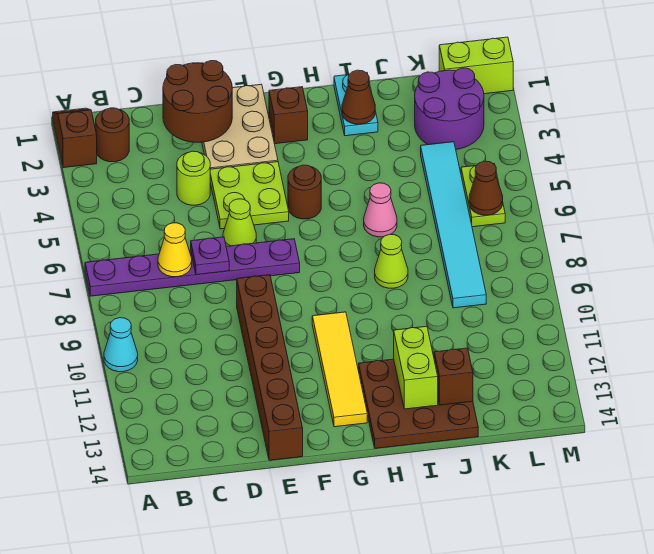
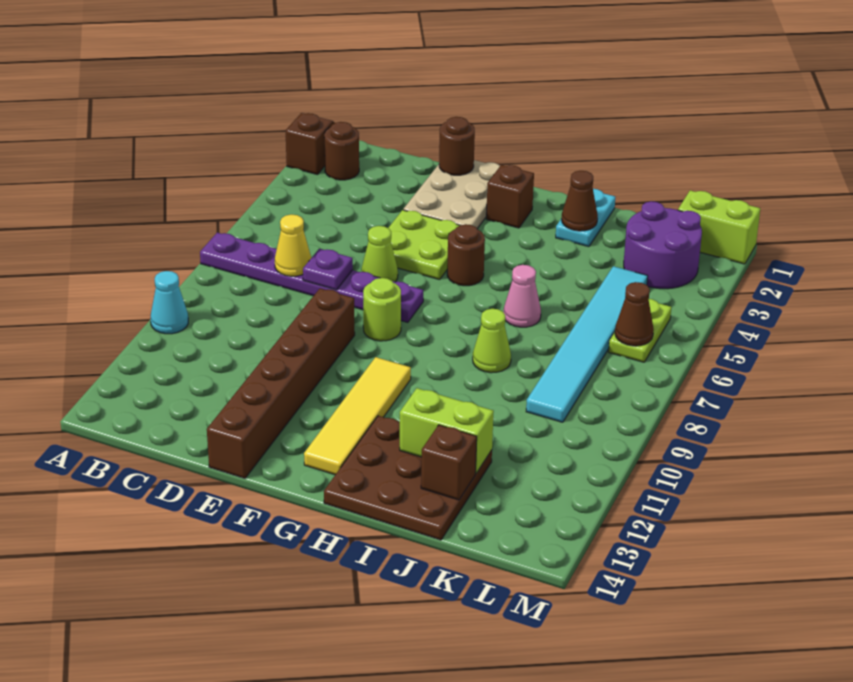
brown 2x2 round brick [163,61,232,142] -> brown 1x1 round brick [439,117,475,175]
lime 1x1 round brick [177,151,210,205] -> lime 1x1 round brick moved to [363,278,401,341]
lime 1x2 brick [394,326,438,409] -> lime 1x2 brick turned to [400,388,494,474]

